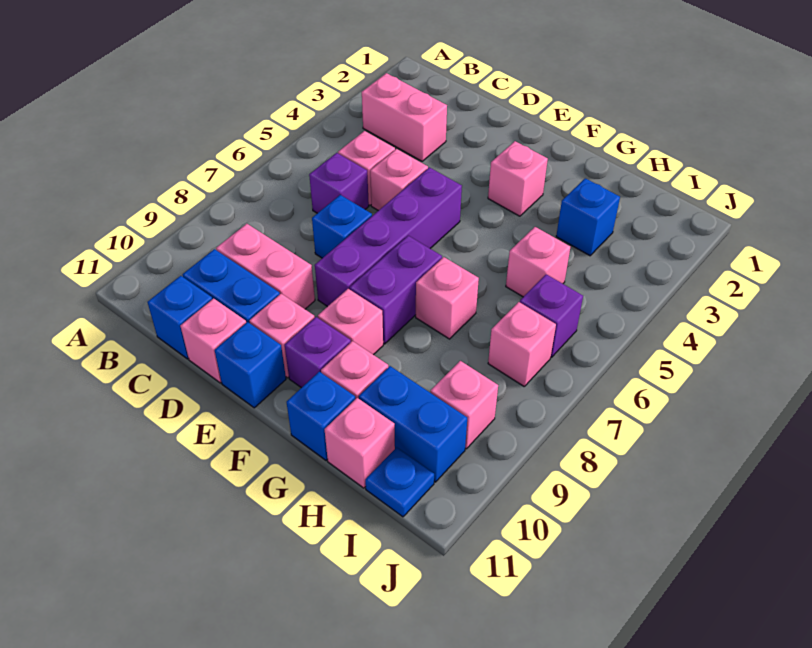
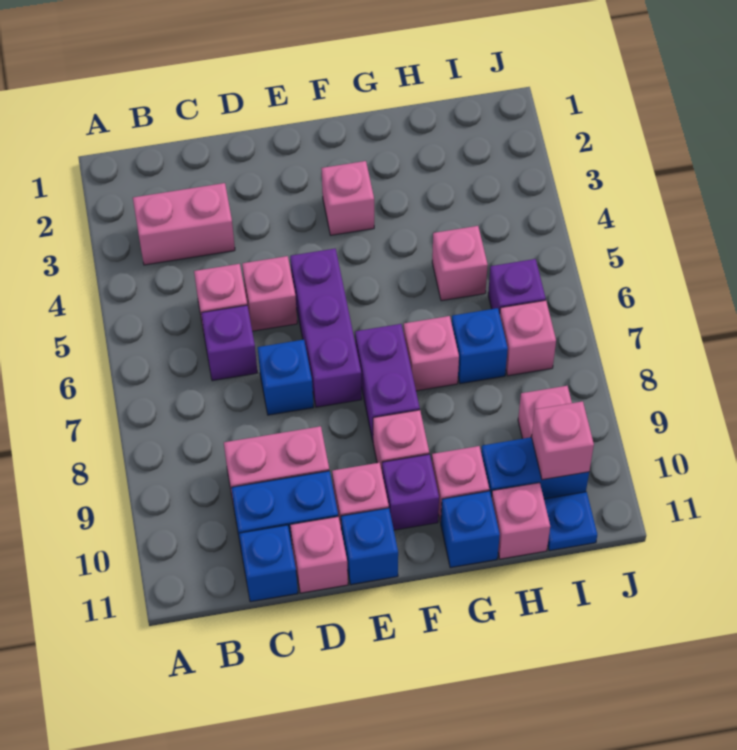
purple 1x4 brick [315,167,462,307] -> purple 1x3 brick [290,249,362,407]
blue 1x1 brick [556,178,620,256] -> blue 1x1 brick moved to [452,308,508,384]
none -> pink 1x1 brick [532,401,594,480]

